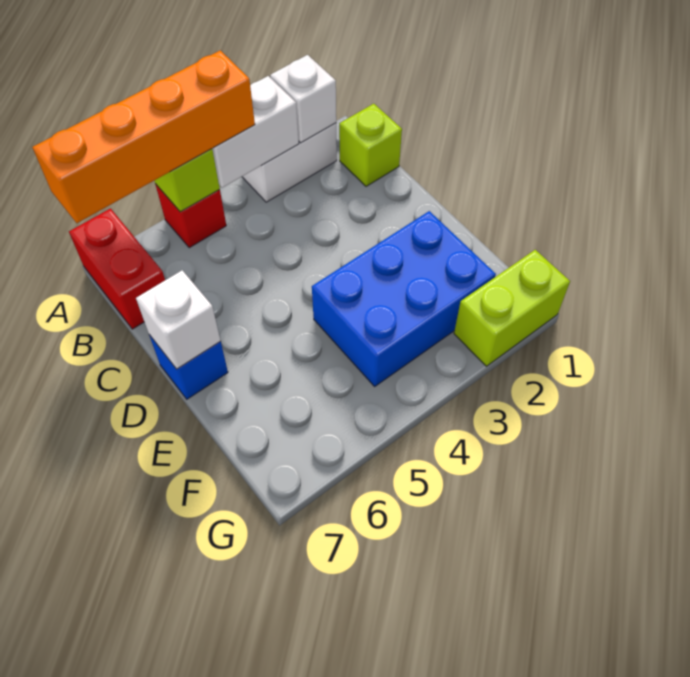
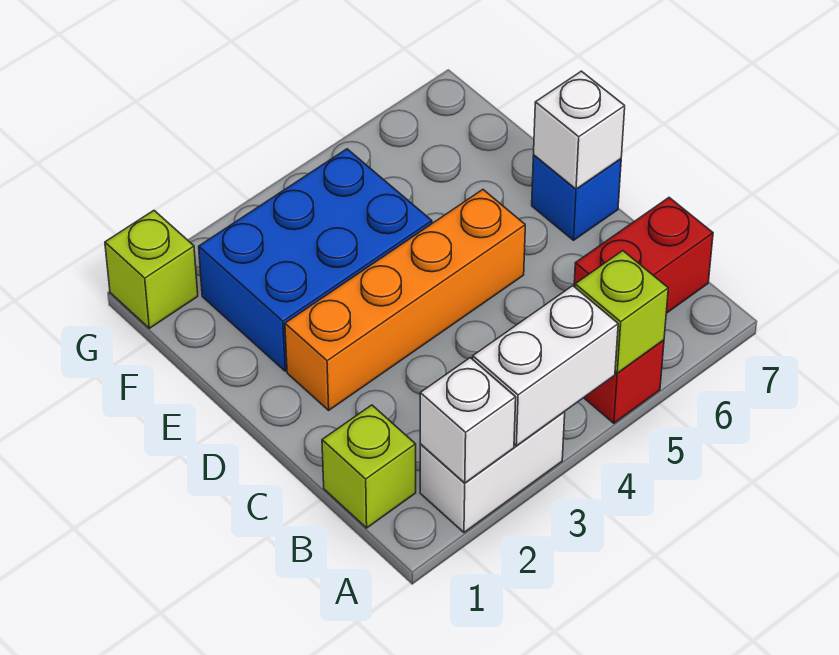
orange 1x4 brick [32,50,255,223] -> orange 1x4 brick moved to [285,190,525,410]
red 1x2 brick [69,209,165,329] -> red 1x2 brick turned to [574,198,713,313]
lime 1x2 brick [454,250,570,366] -> lime 1x1 brick [105,211,198,328]

